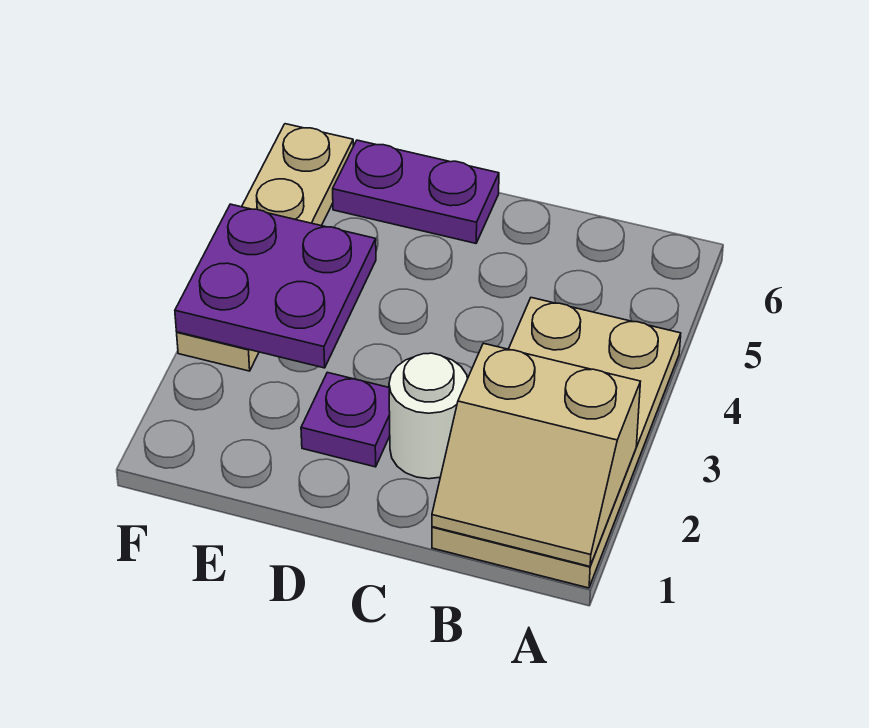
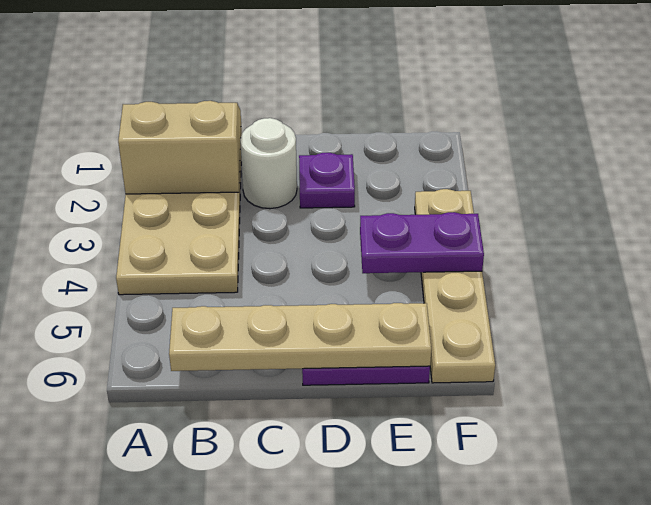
none -> tan 1x4 plate [169,303,431,371]
purple 2x2 plate [175,204,376,368] -> purple 1x2 plate [360,212,484,273]

